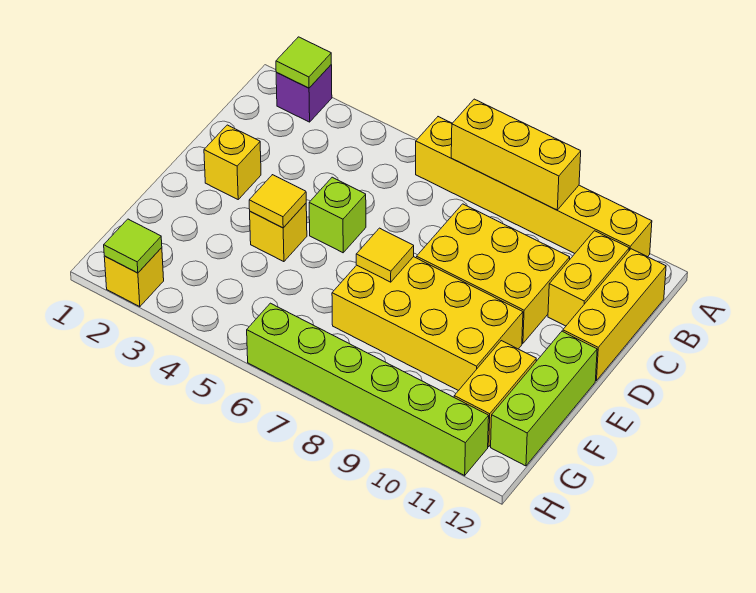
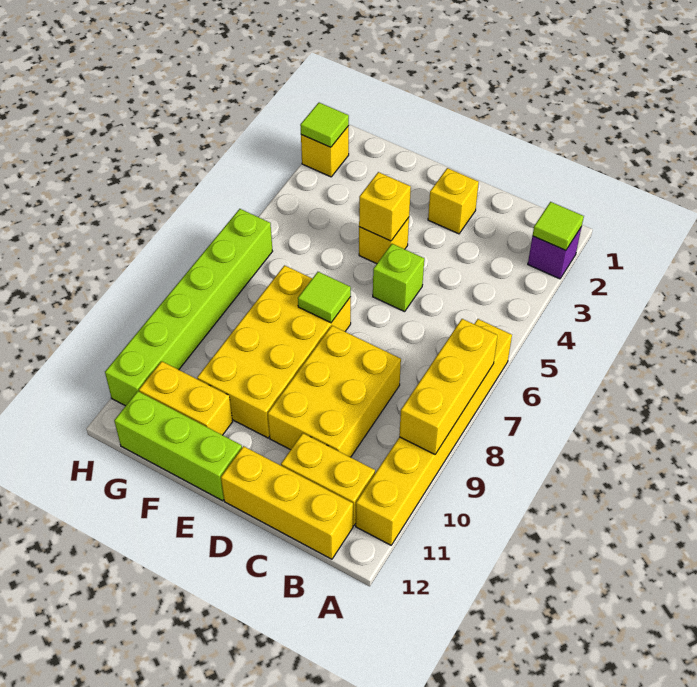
yellow 1x1 tile [249,175,306,228] -> yellow 1x1 brick [359,172,411,241]
yellow 1x1 tile [356,228,414,282] -> lime 1x1 tile [298,272,351,323]

